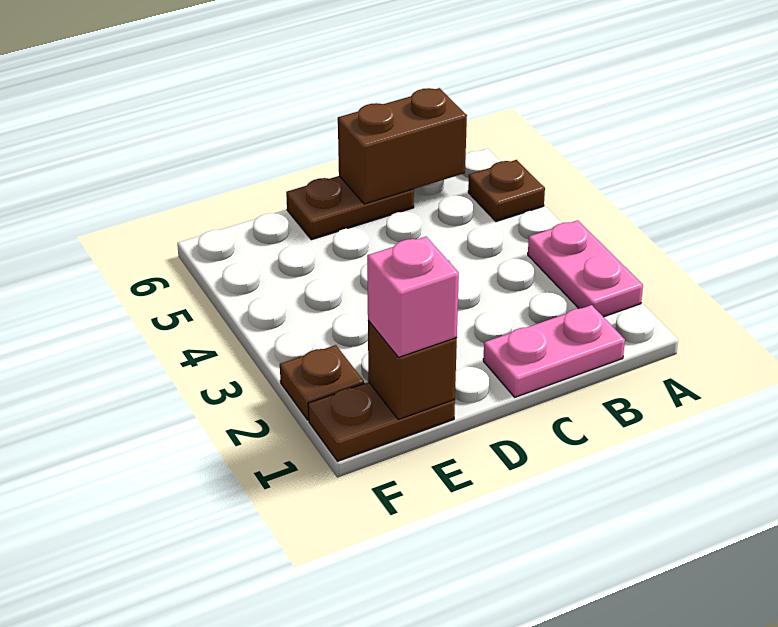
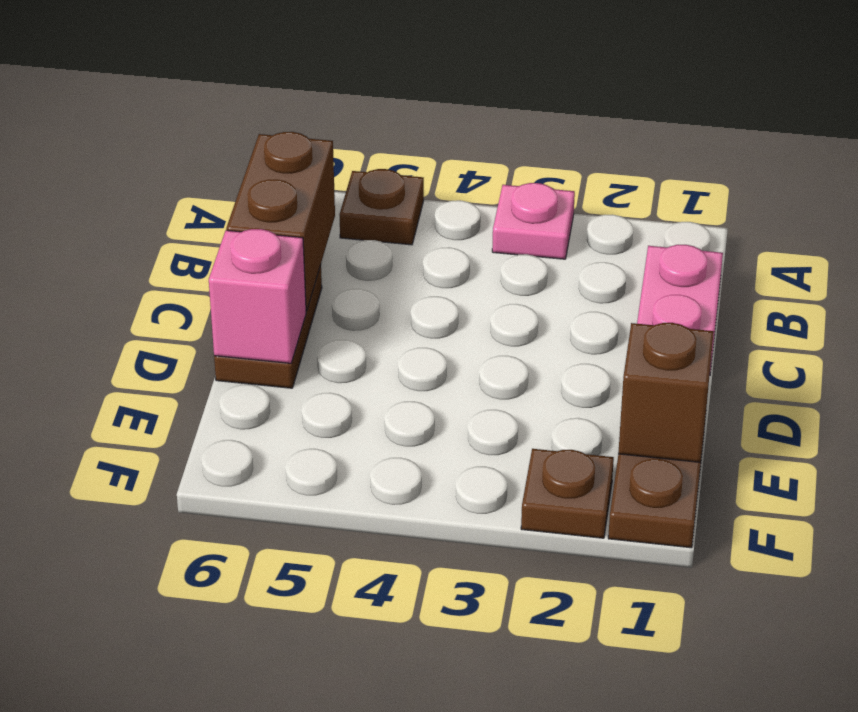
pink 1x2 plate [528,220,643,317] -> pink 1x1 plate [492,183,575,259]
pink 1x1 brick [367,237,459,357] -> pink 1x1 brick moved to [209,229,306,363]

